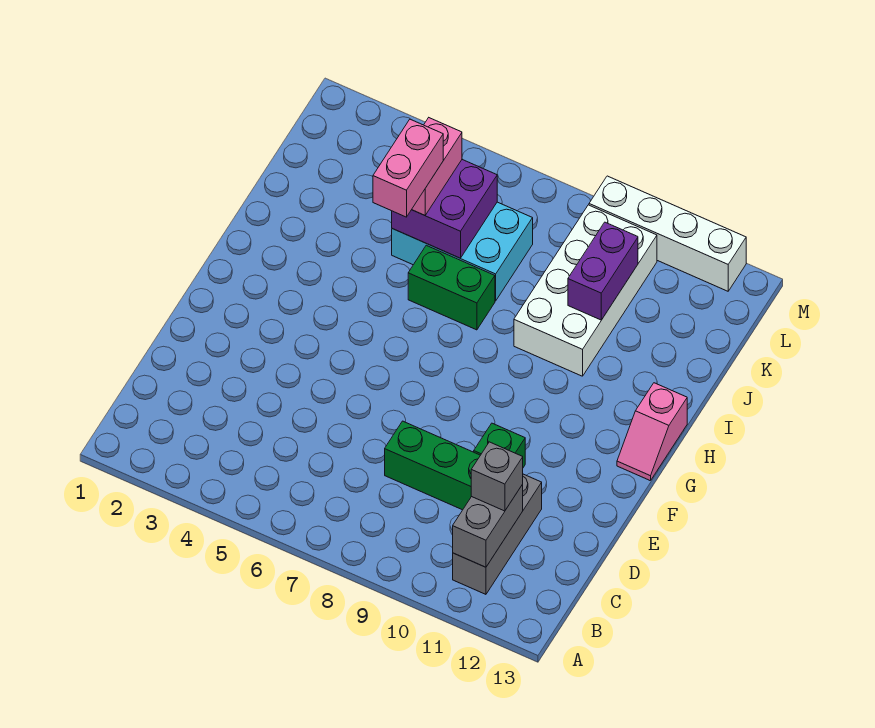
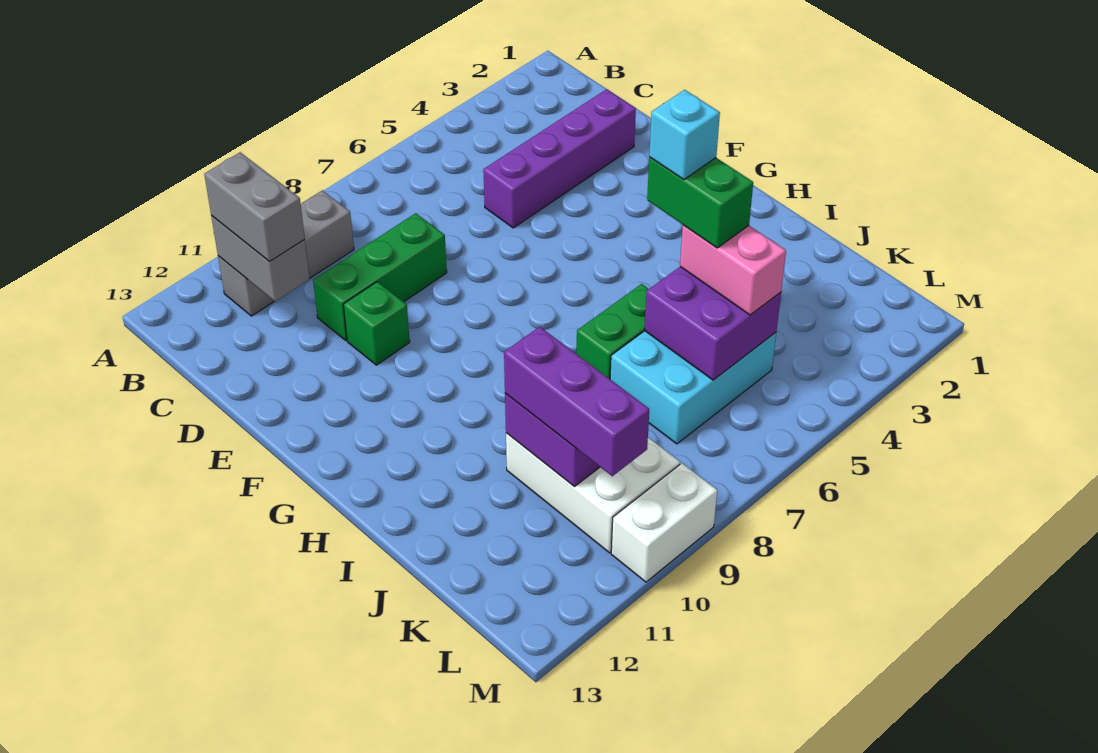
grey 1x3 brick [453,474,542,594] -> grey 1x3 brick turned to [218,190,354,316]
grey 1x1 brick [471,442,523,511] -> grey 1x2 brick [204,152,305,262]
none -> purple 1x4 brick [483,89,636,228]
pink 1x2 slope [617,383,687,481] -> none
pink 1x2 brick [373,119,443,217] -> green 1x2 brick [647,157,753,248]
none -> cyan 1x1 brick [649,90,720,180]
white 2x4 brick [514,205,657,376] -> white 2x3 brick [506,433,680,553]
none -> purple 1x3 brick [504,327,649,476]
white 1x4 brick [589,176,746,291] -> white 1x2 brick [611,463,717,582]

